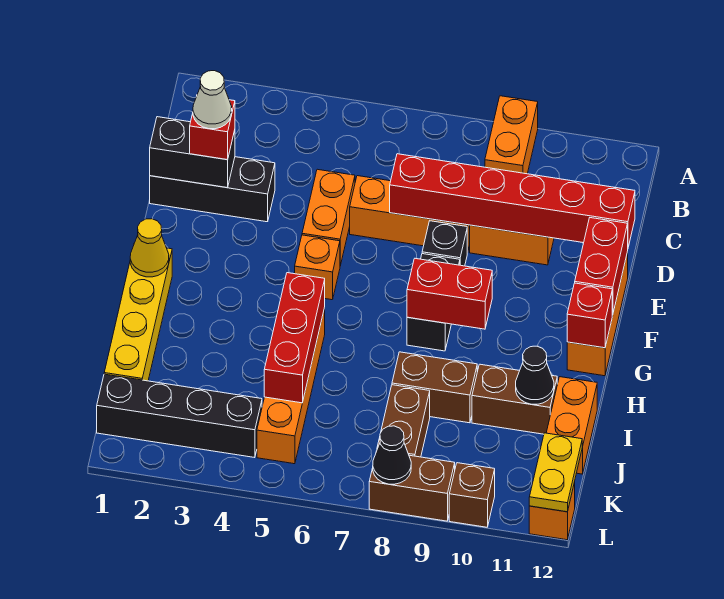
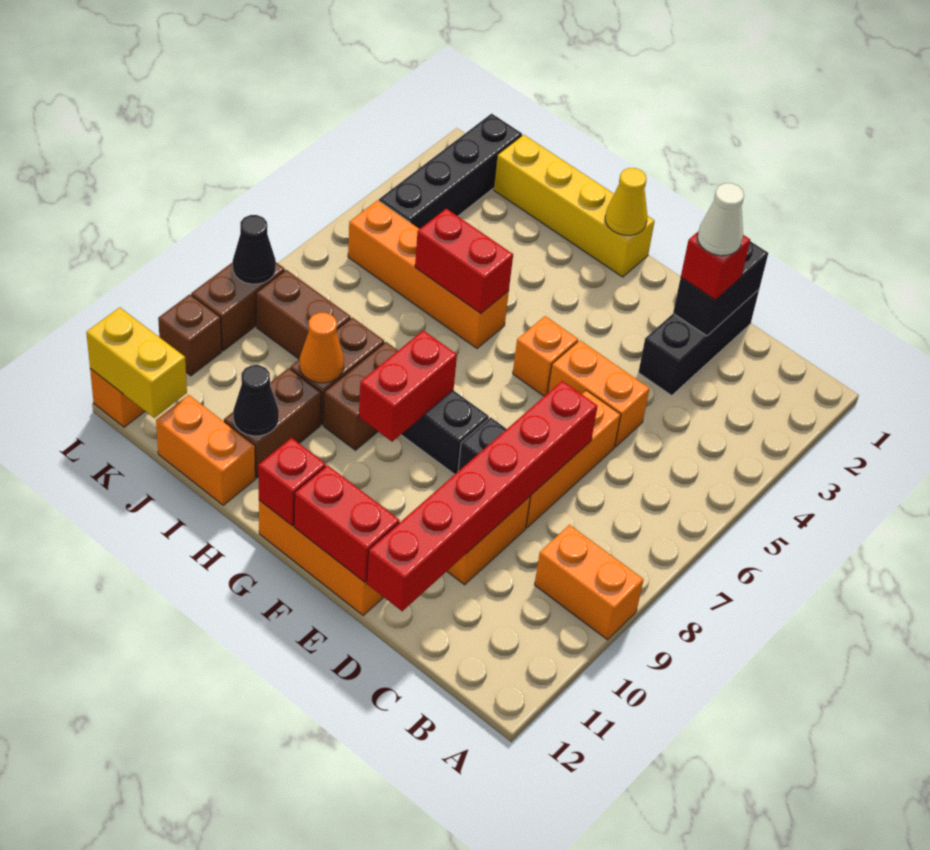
red 1x3 brick [264,273,325,403] -> red 1x2 brick [415,209,513,313]
none -> brown 1x2 brick [323,342,398,450]
none -> orange 1x1 cone [300,313,344,383]
yellow 1x2 plate [529,433,582,512] -> yellow 1x2 brick [86,307,187,418]

